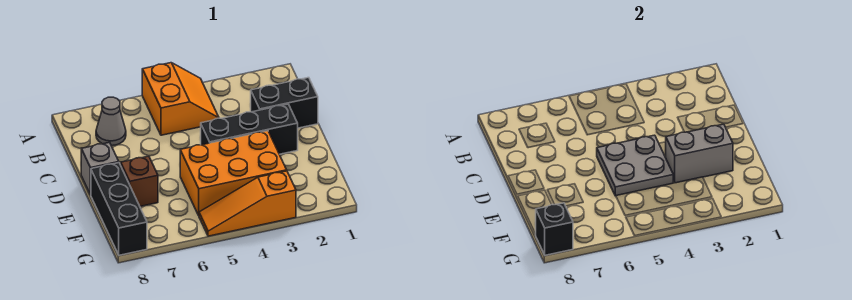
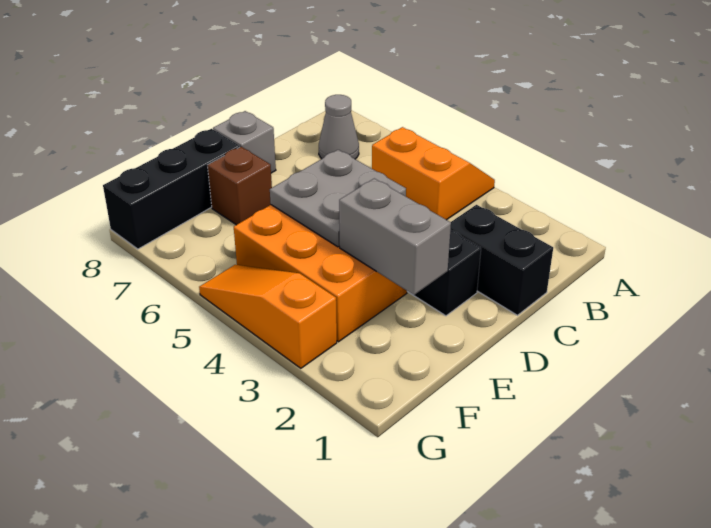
orange 2x2 slope [142,63,219,135] -> orange 2x2 slope turned to [372,127,495,220]
black 1x1 brick [536,203,573,255] -> none

